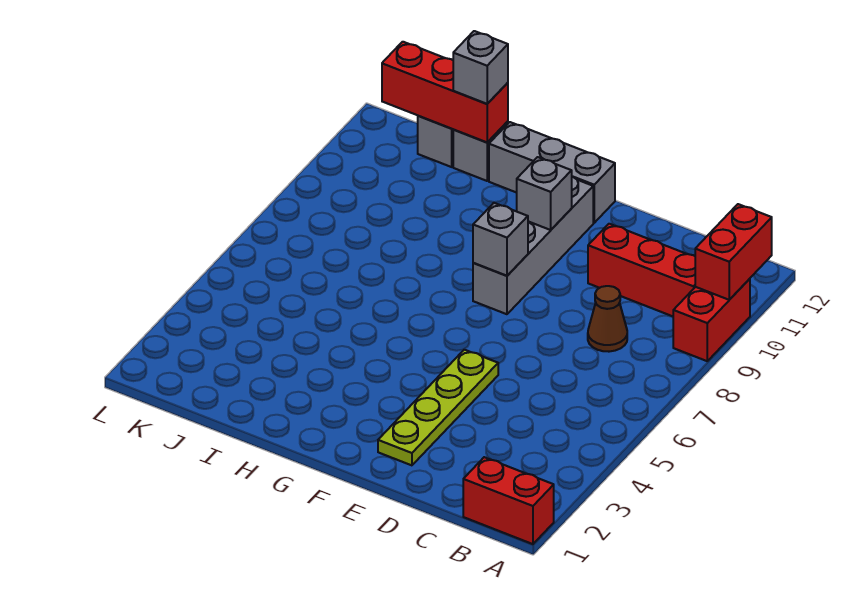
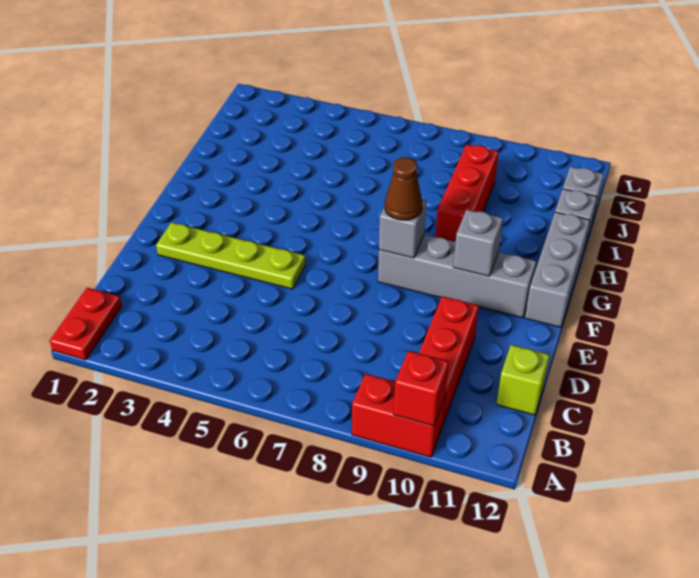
red 1x2 brick [463,457,554,544] -> red 1x2 plate [50,288,122,360]
red 1x2 brick [695,204,772,300] -> red 1x1 brick [394,351,449,426]
brown 1x1 cone [588,286,627,352] -> brown 1x1 cone moved to [385,157,423,220]
none -> lime 1x1 brick [496,345,550,415]
red 1x3 brick [382,42,508,142] -> red 1x3 brick moved to [435,144,499,242]
grey 1x1 brick [453,31,508,104] -> none

